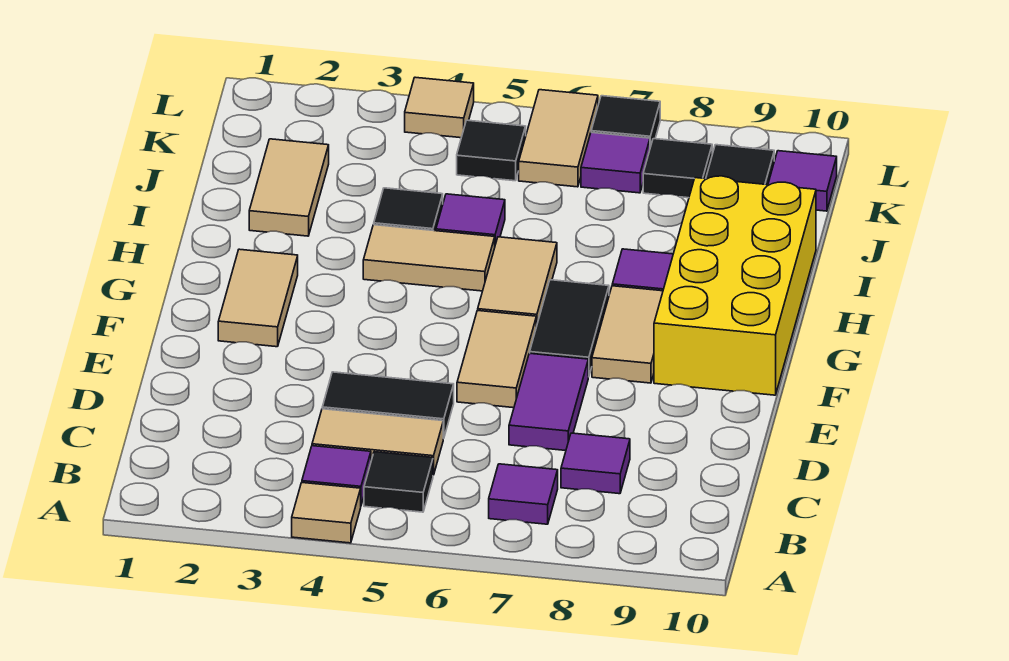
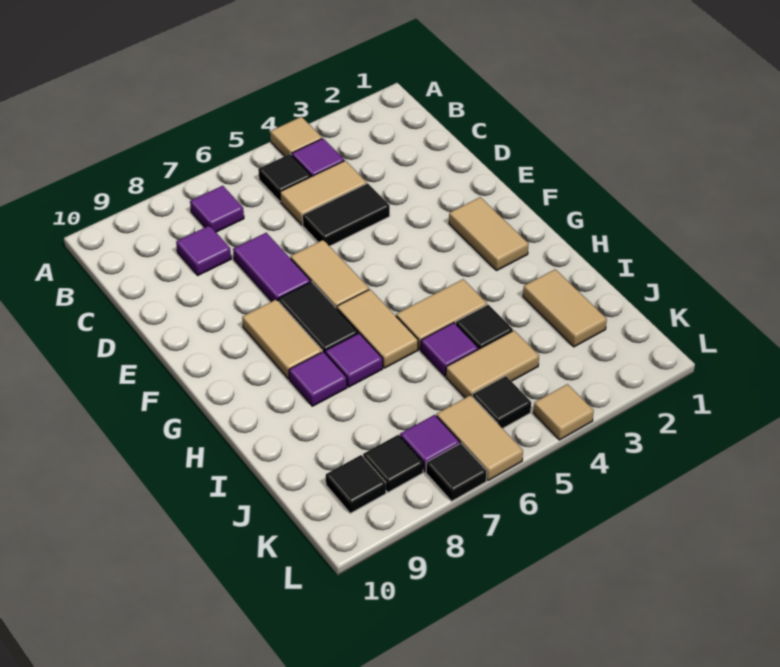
yellow 2x4 brick [654,176,816,395] -> none
none -> tan 1x2 tile [446,331,539,398]
purple 1x1 tile [768,151,837,211] -> purple 1x1 tile moved to [325,333,383,387]

